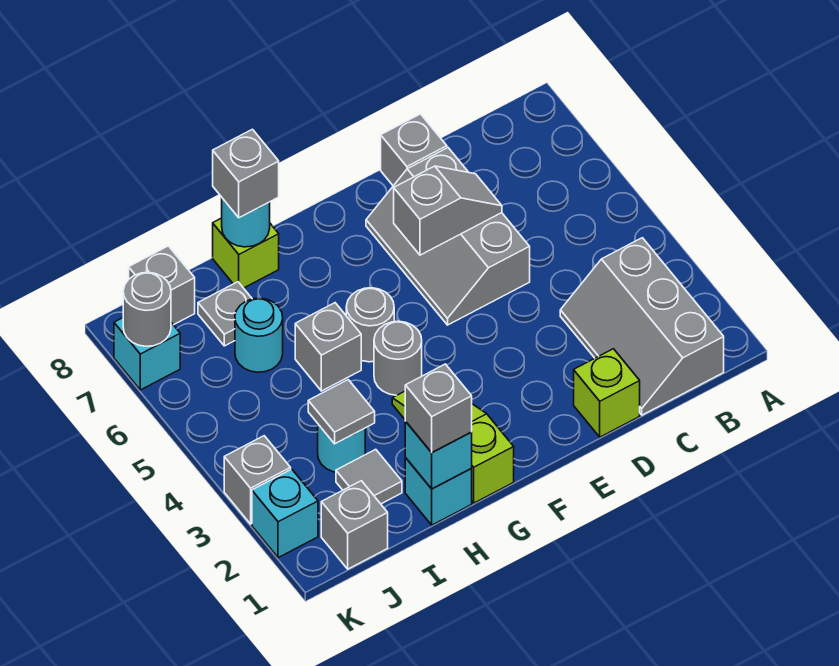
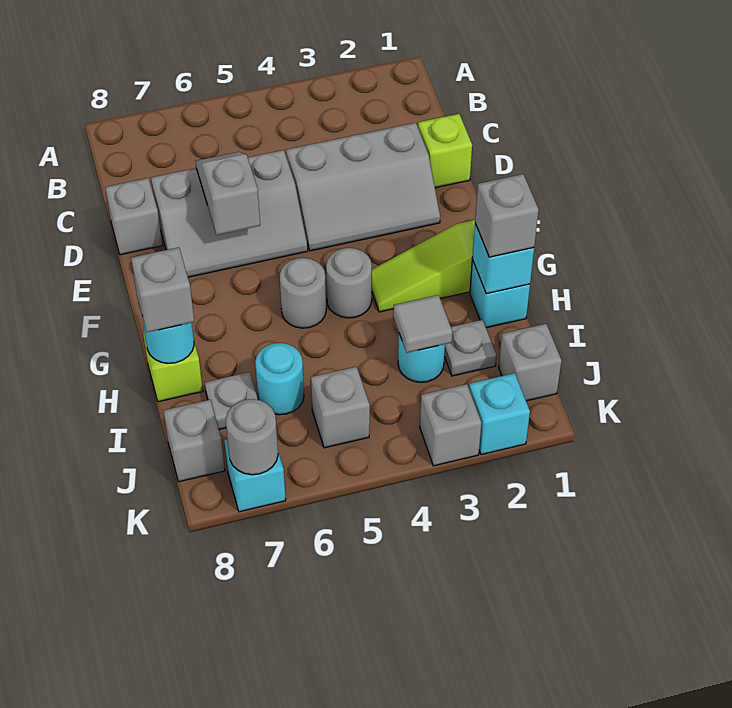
grey 2x3 slope [560,238,724,415] -> grey 2x3 slope moved to [286,123,440,251]
grey 1x1 brick [295,303,361,391] -> grey 1x1 brick moved to [311,367,370,448]
grey 1x1 tile [336,449,402,504] -> grey 1x1 plate [444,320,497,376]

